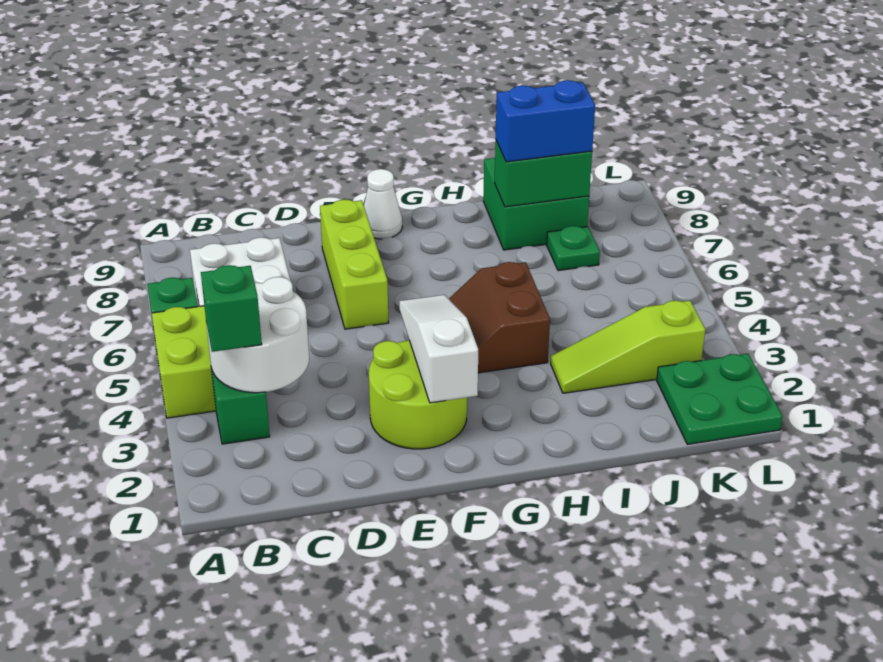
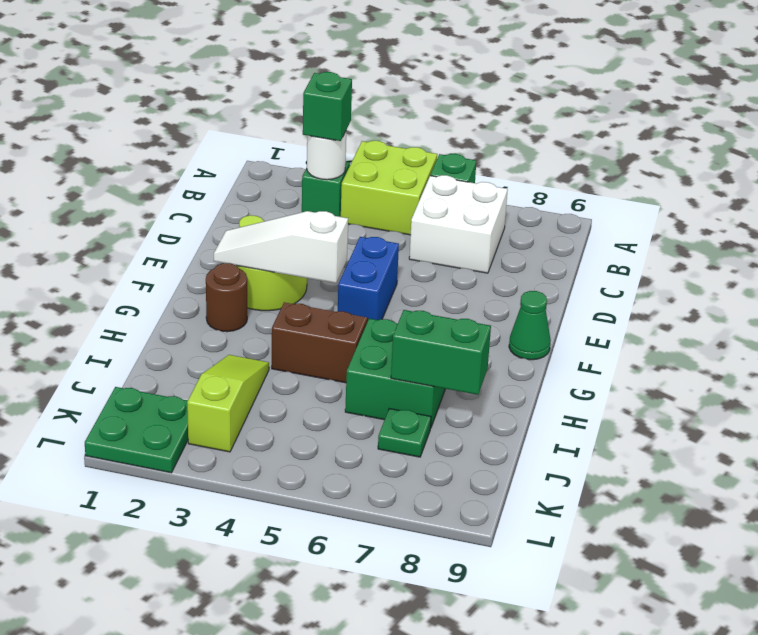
white 2x2 round brick [206,277,309,393] -> white 1x1 round brick [307,132,346,180]
lime 1x3 brick [320,199,389,329] -> none
white 1x3 slope [399,295,478,403] -> white 1x3 slope turned to [214,211,348,283]
white 1x1 cone [364,169,402,239] -> green 1x1 cone [509,291,551,360]
none -> brown 1x1 round brick [206,263,247,332]
green 2x2 brick [483,158,589,250] -> green 2x2 brick moved to [345,319,445,427]
green 1x2 brick [495,141,592,207] -> green 1x2 brick turned to [391,310,491,395]
blue 1x2 brick [496,80,595,162] -> blue 1x2 brick moved to [338,237,399,320]

